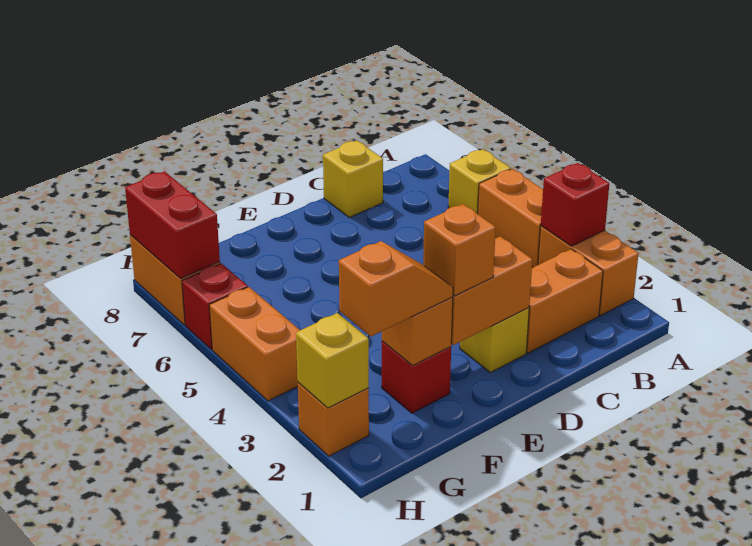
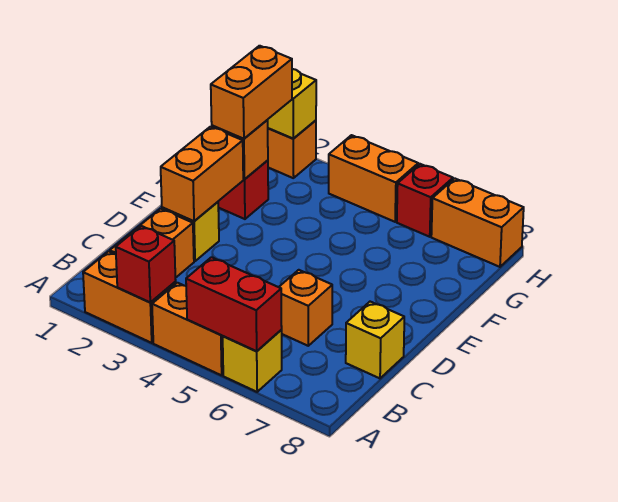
orange 1x1 brick [423,204,496,296] -> orange 1x1 brick moved to [279,270,332,346]
orange 1x2 slope [339,241,453,336] -> orange 1x2 brick [211,46,292,139]
red 1x2 brick [125,171,220,278] -> red 1x2 brick moved to [186,257,282,351]

